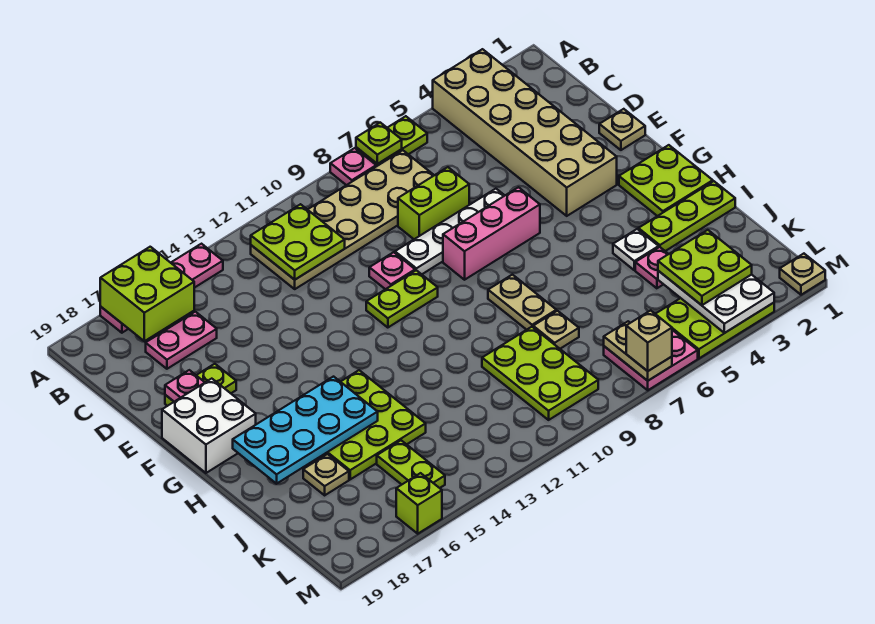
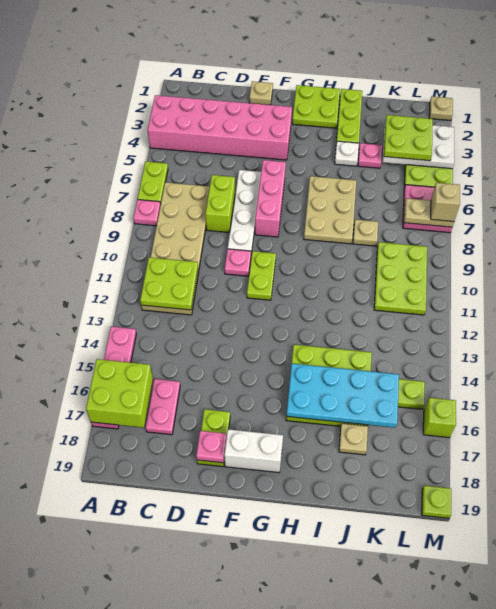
tan 2x6 brick [433,49,617,216] -> pink 2x6 brick [148,95,292,160]
lime 1x1 plate [356,123,402,164] -> lime 1x1 plate moved to [422,486,451,518]
white 2x2 brick [162,379,256,473] -> white 1x2 brick [224,429,283,472]
tan 1x2 plate [488,275,556,330] -> tan 2x3 plate [304,176,356,244]
cyan 2x4 plate [233,377,378,484] -> cyan 2x4 plate turned to [287,364,399,428]
lime 2x3 plate [482,327,598,420] -> lime 2x3 plate turned to [374,242,427,315]

